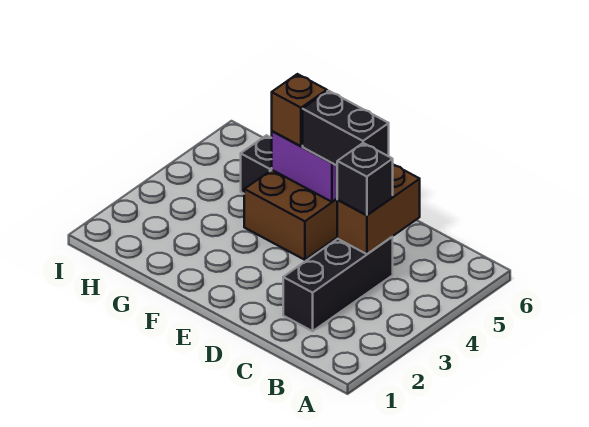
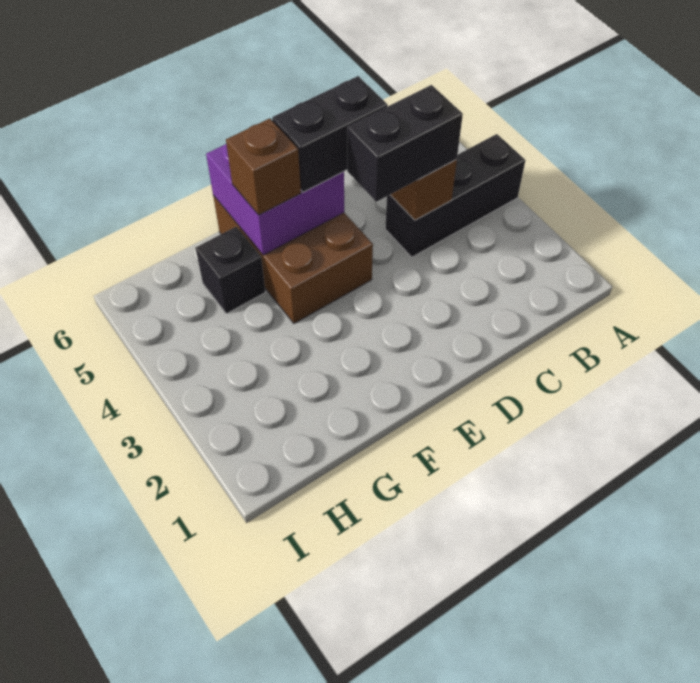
black 1x3 brick [283,237,393,331] -> black 1x3 brick turned to [385,134,526,257]
black 1x1 brick [337,143,393,215] -> black 1x2 brick [347,85,463,202]

